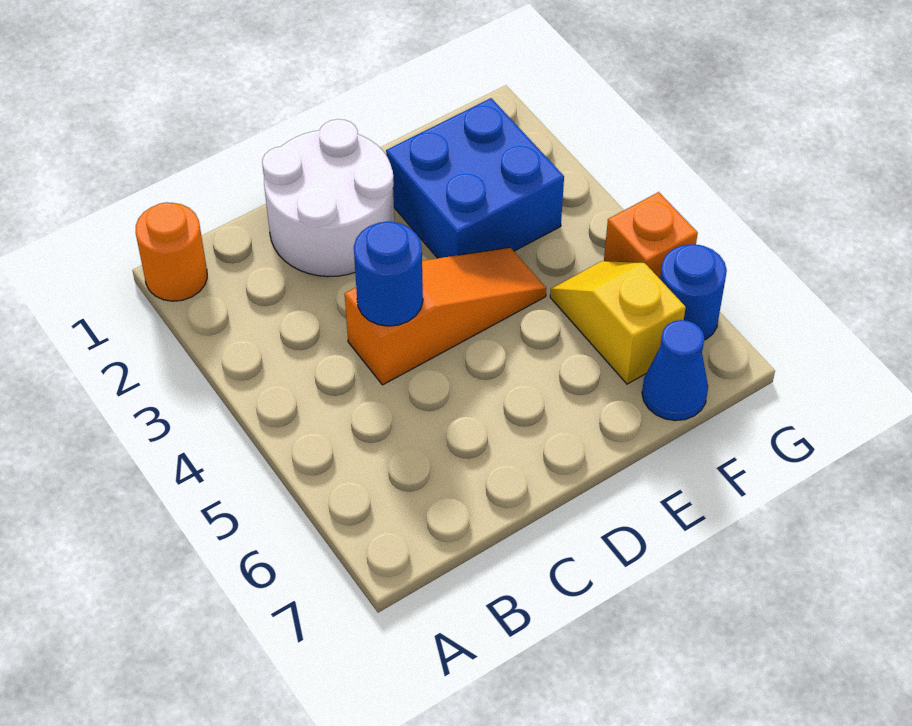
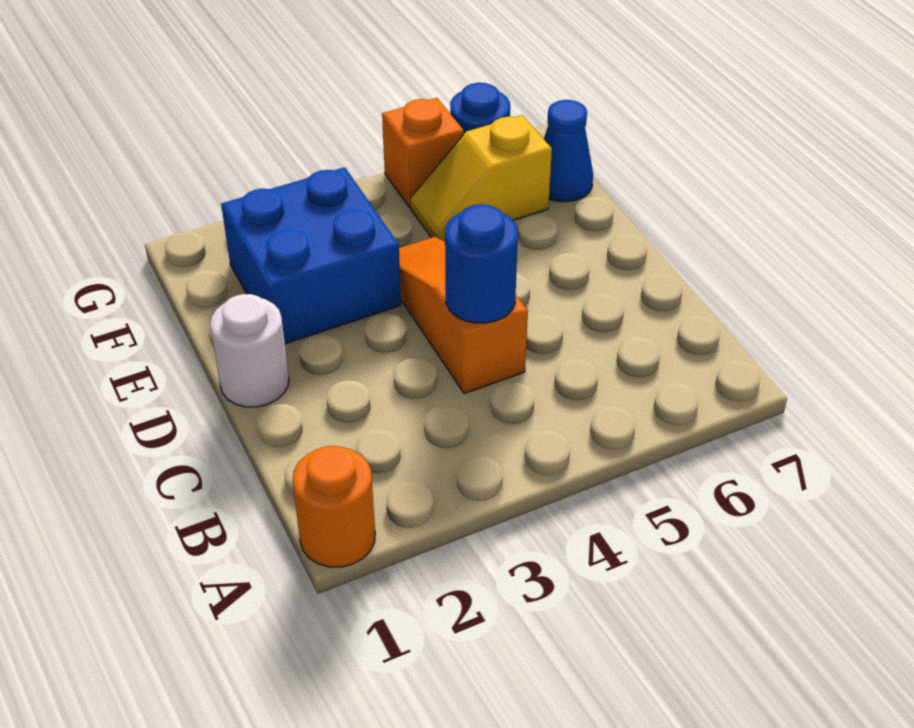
white 2x2 round brick [262,119,394,277] -> white 1x1 round brick [210,294,289,407]

